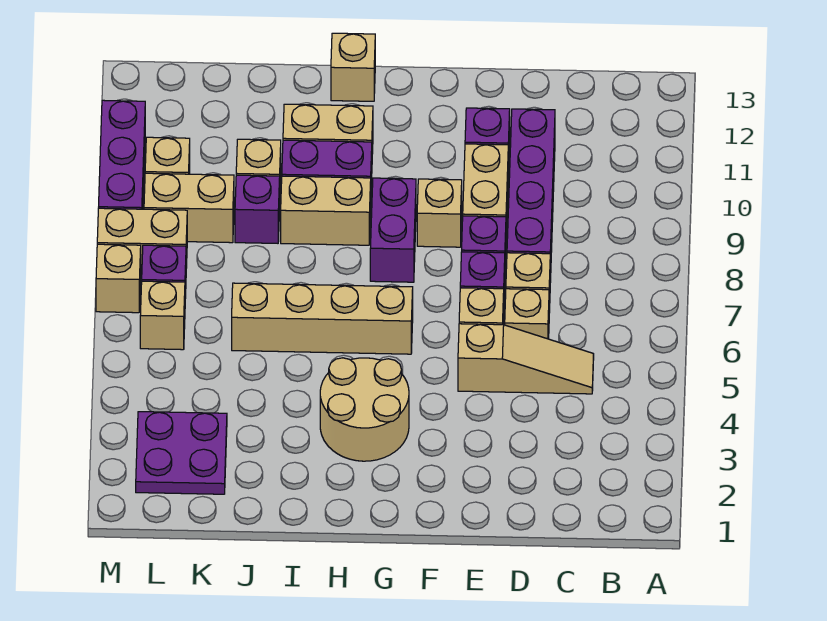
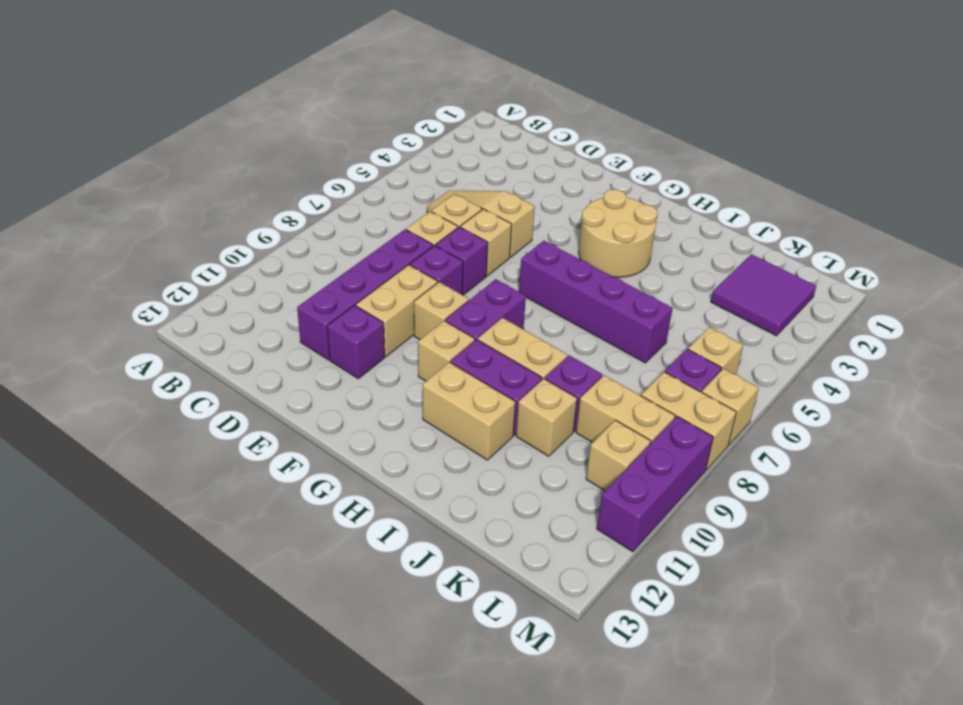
tan 1x4 brick [232,283,413,354] -> purple 1x4 brick [519,241,673,363]
tan 1x1 brick [331,33,375,101] -> tan 1x1 brick moved to [418,321,475,381]
purple 2x2 plate [136,412,227,494] -> purple 2x2 tile [711,254,816,336]

